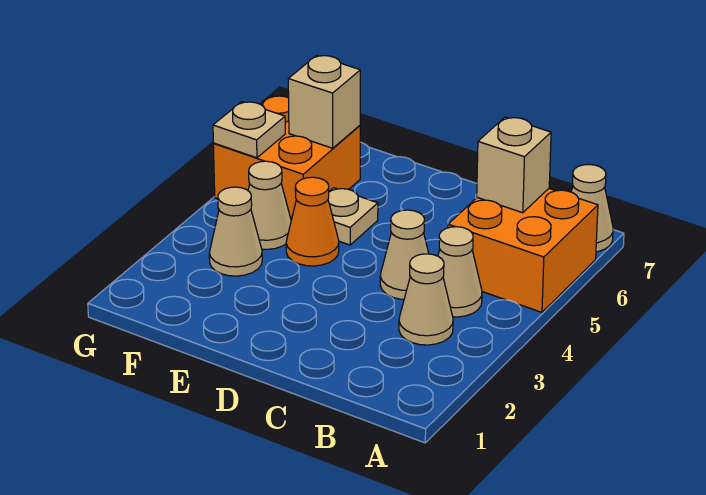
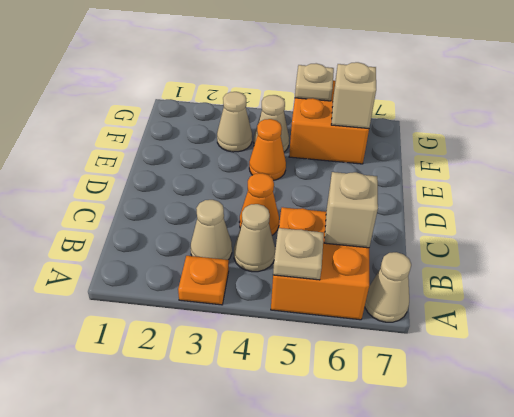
none -> orange 1x1 plate [178,256,229,305]
tan 1x1 cone [380,210,429,300] -> orange 1x1 cone [239,173,279,235]
tan 1x1 plate [328,188,378,245] -> tan 1x1 plate moved to [273,228,324,280]

